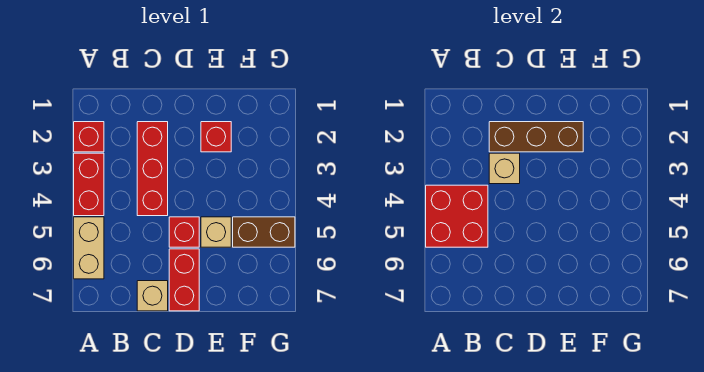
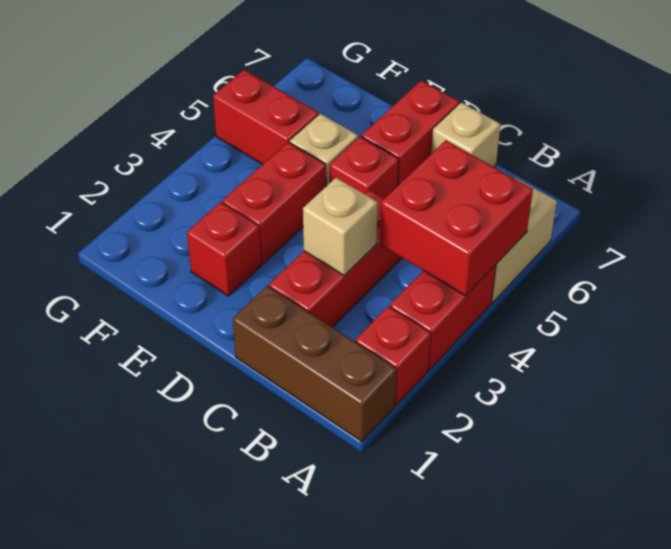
brown 1x3 brick [489,122,583,152] -> brown 1x3 brick moved to [233,286,397,442]
none -> red 1x2 brick [222,142,326,264]
brown 1x2 brick [233,217,295,247] -> red 1x2 brick [213,70,319,164]

